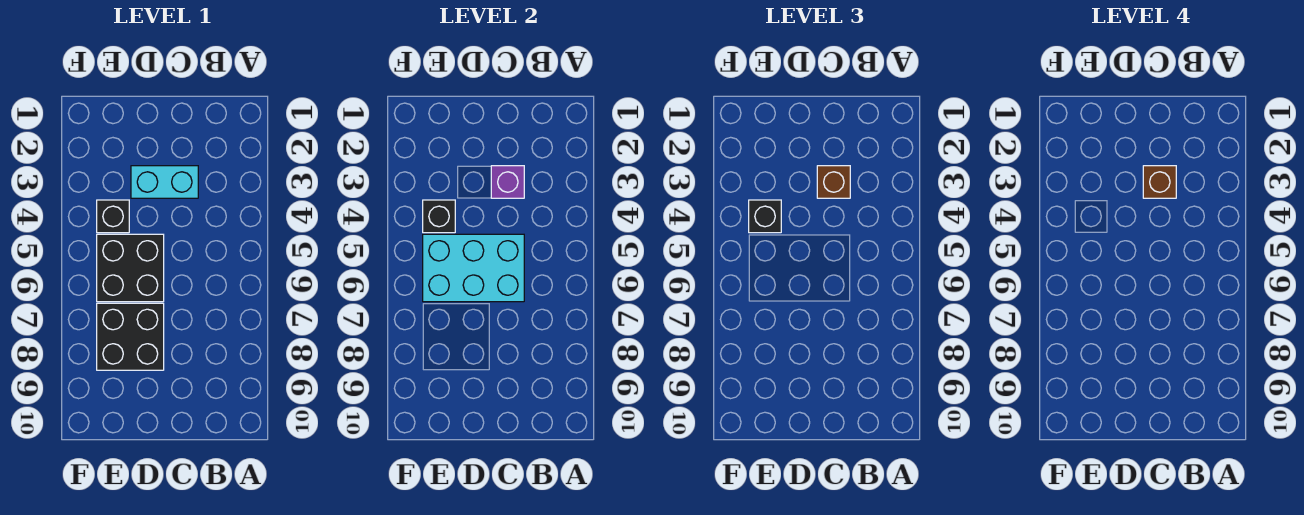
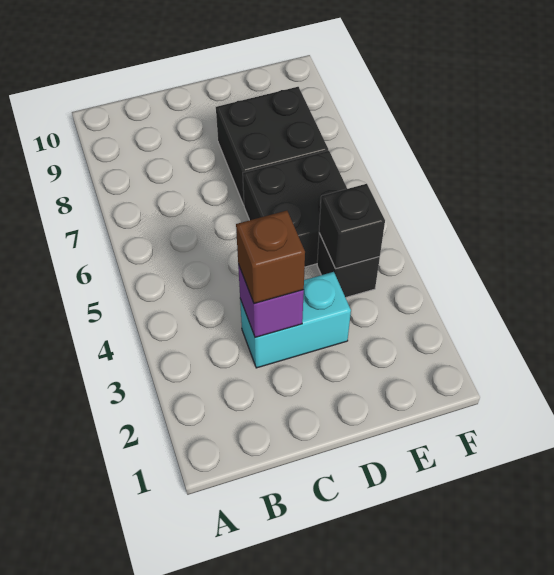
brown 1x1 brick [1143,166,1176,198] -> none
cyan 2x3 brick [423,234,524,302] -> none
black 1x1 brick [749,200,781,233] -> none

